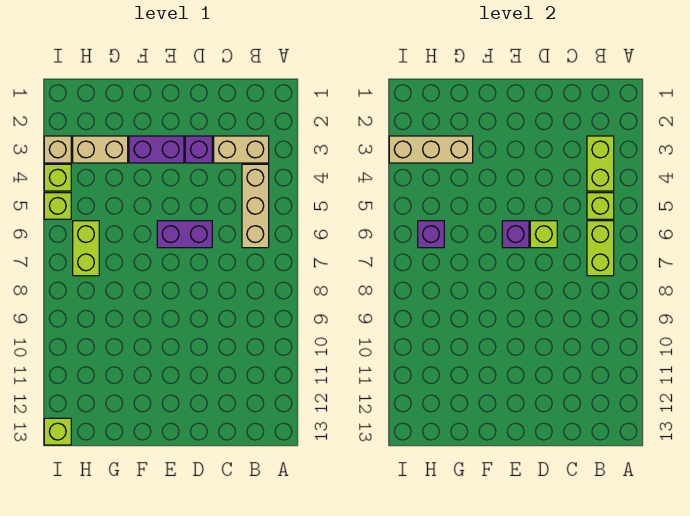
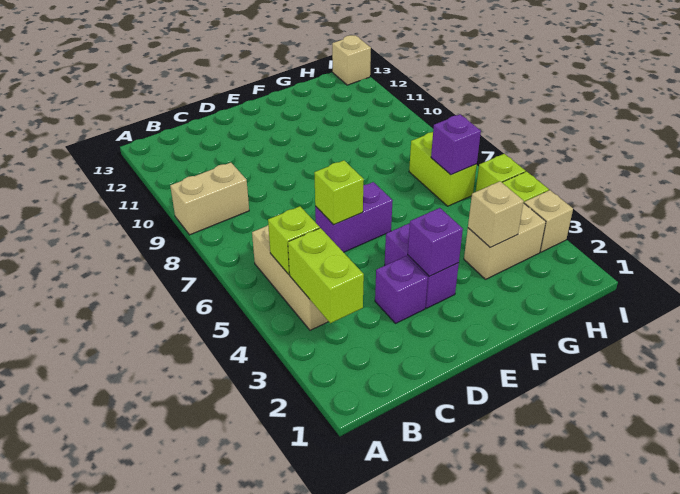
tan 1x2 brick [214,136,269,163] -> tan 1x2 brick moved to [170,163,249,235]
lime 1x2 brick [587,221,614,276] -> none
purple 1x2 brick [129,136,184,163] -> purple 1x2 brick turned to [385,223,459,308]
purple 1x1 brick [502,221,529,248] -> purple 1x1 brick moved to [408,208,463,276]
tan 1x3 brick [389,136,473,163] -> tan 1x1 brick [468,181,524,247]
lime 1x1 brick [44,418,71,445] -> tan 1x1 brick [332,35,371,85]

